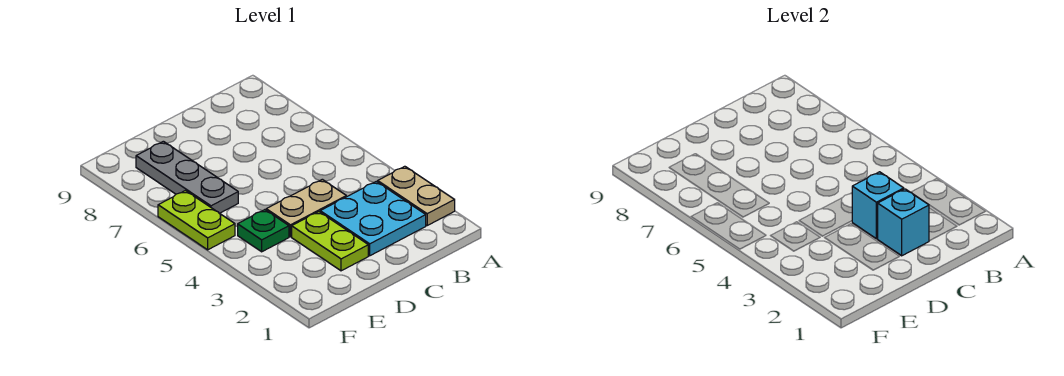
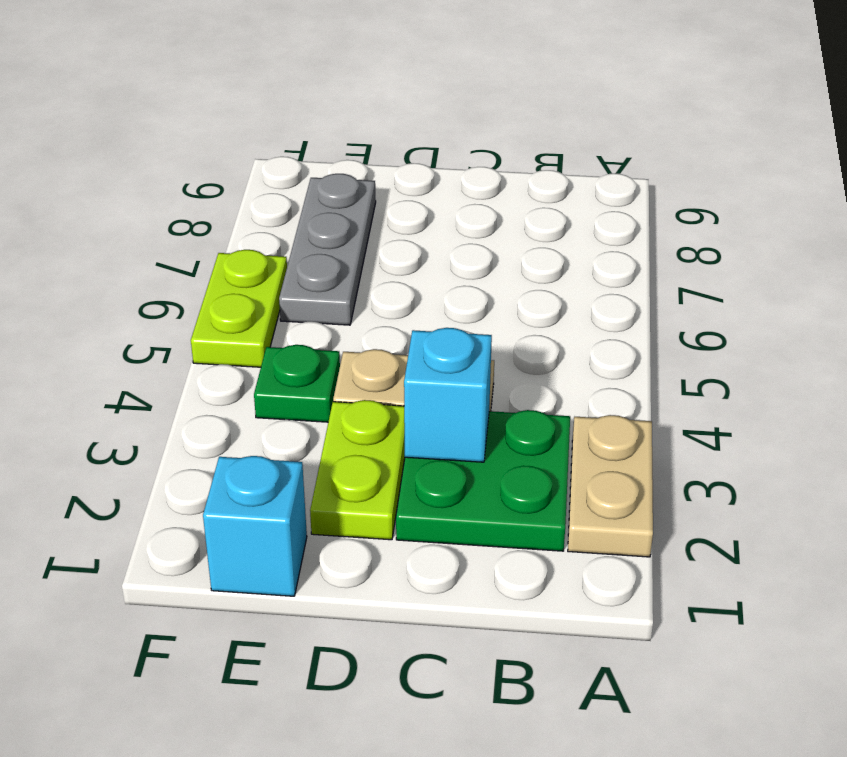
cyan 2x2 plate [320,181,426,256] -> green 2x2 plate [396,410,570,551]
cyan 1x1 brick [877,189,929,256] -> cyan 1x1 brick moved to [203,456,307,596]

